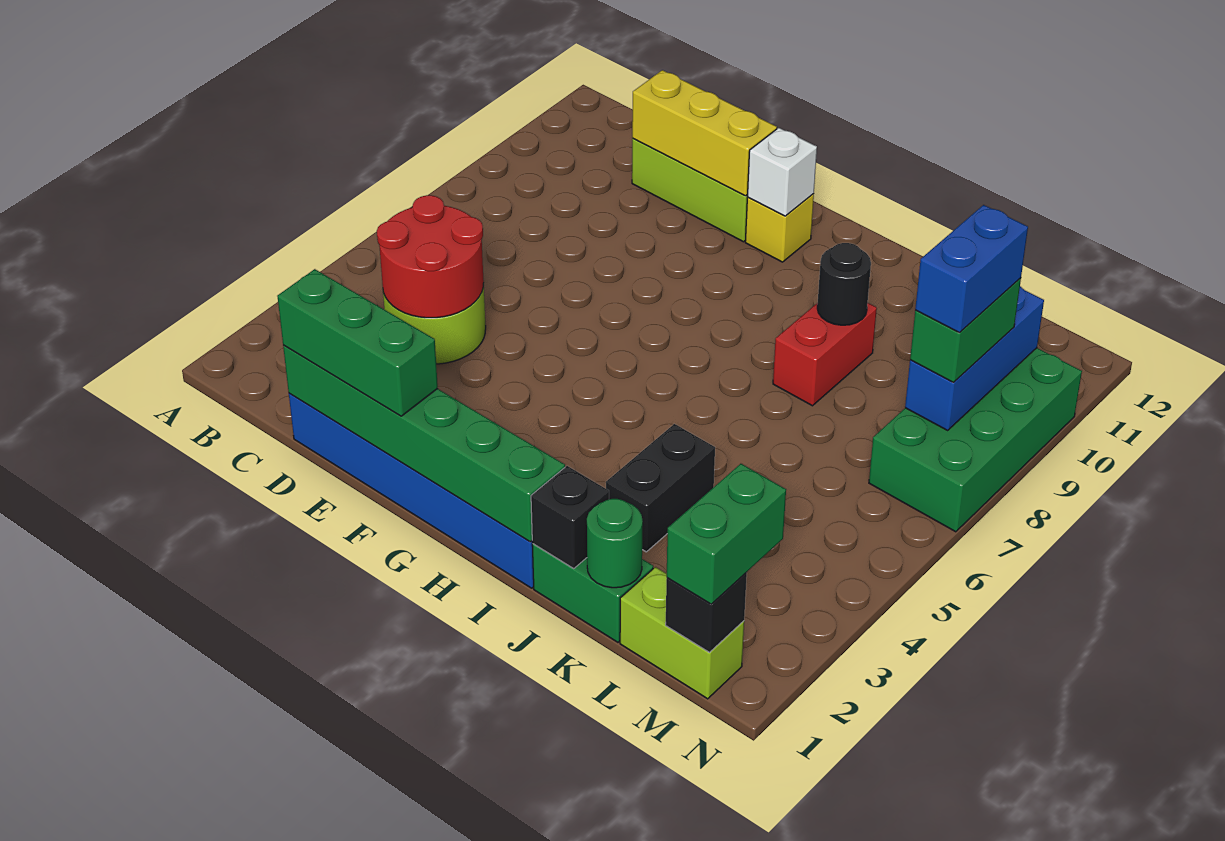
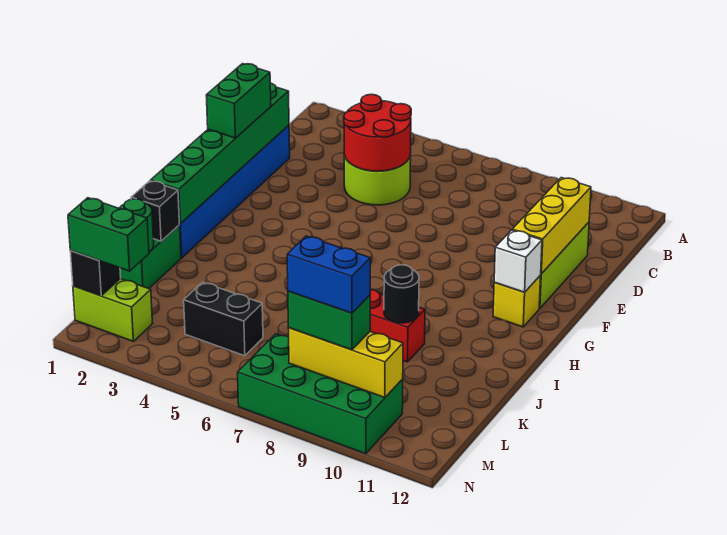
green 1x3 brick [277,269,438,416] -> green 1x2 brick [206,64,271,138]
black 1x2 brick [606,424,715,552] -> black 1x2 brick moved to [184,282,263,356]
lime 1x2 brick [620,567,744,699] -> lime 1x2 brick turned to [73,279,153,342]
blue 1x3 brick [905,286,1044,430] -> yellow 1x3 brick [289,328,403,398]

